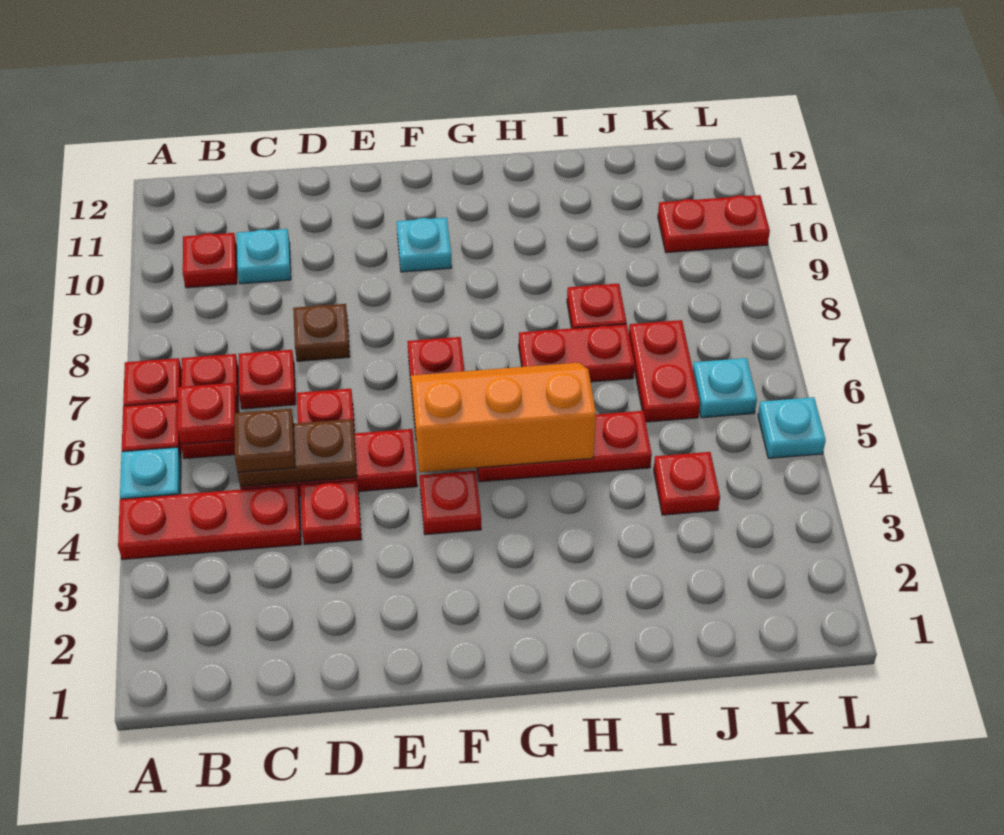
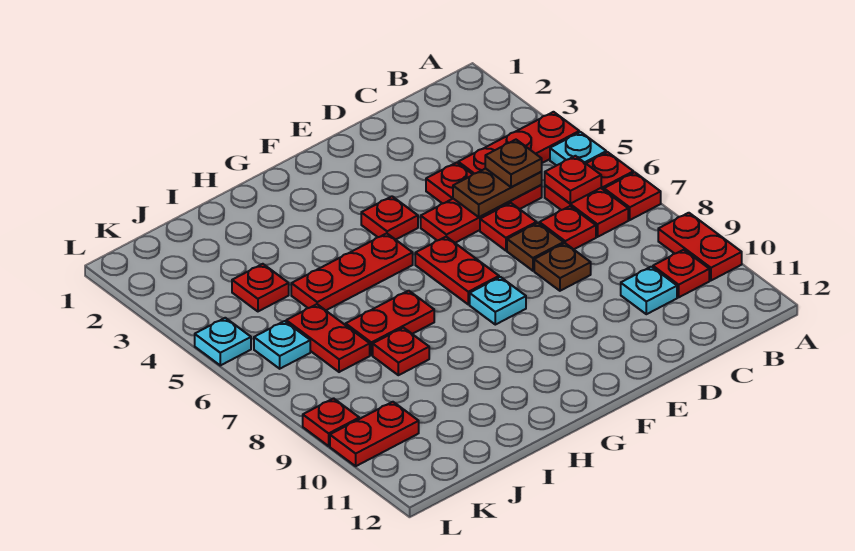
none -> red 1x2 plate [658,213,742,280]
none -> brown 1x1 plate [507,223,564,271]
orange 2x3 slope [411,363,596,472] -> none
cyan 1x1 plate [397,218,452,272] -> cyan 1x1 plate moved to [470,277,526,325]
none -> red 1x1 plate [303,398,359,446]

